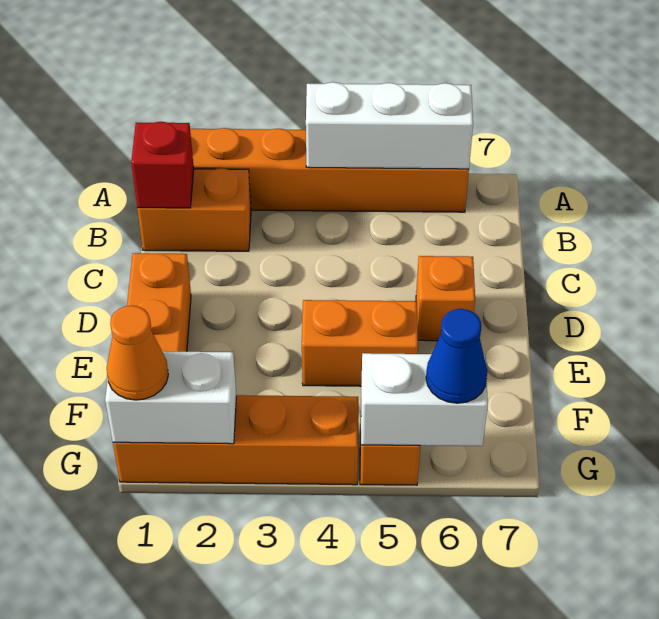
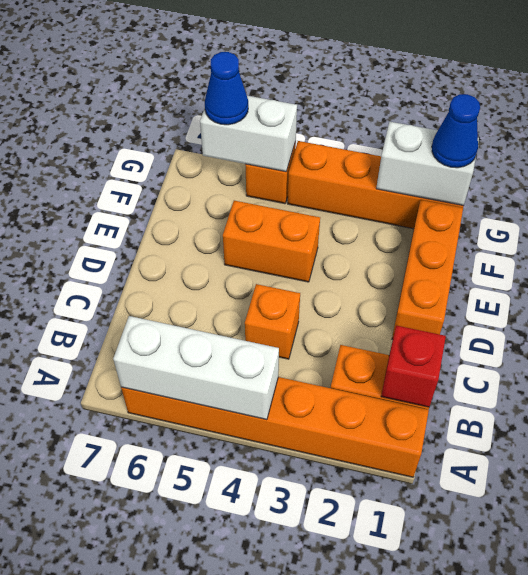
orange 1x1 brick [416,256,475,341] -> orange 1x1 brick moved to [245,284,300,359]
orange 1x1 cone [107,306,168,400] -> blue 1x1 cone [432,94,480,168]

